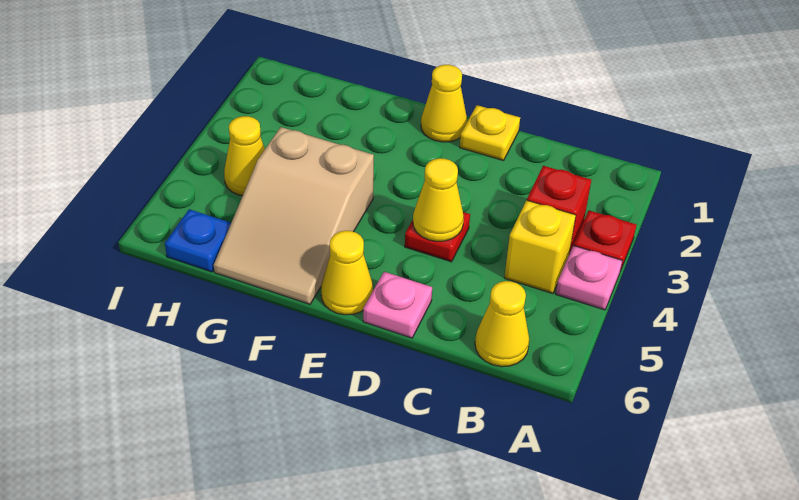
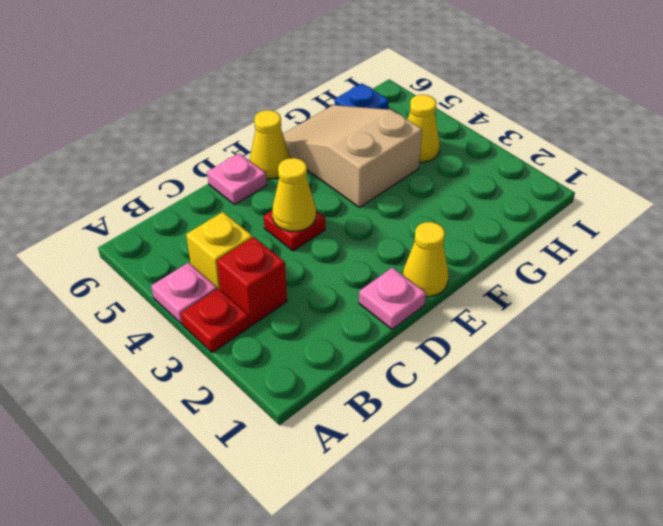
yellow 1x1 cone [475,281,529,367] -> none
yellow 1x1 plate [460,105,520,161] -> pink 1x1 plate [359,268,426,329]

